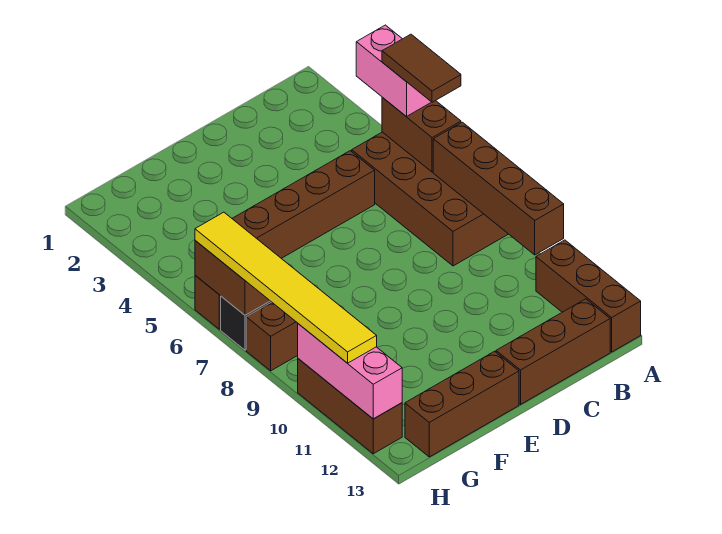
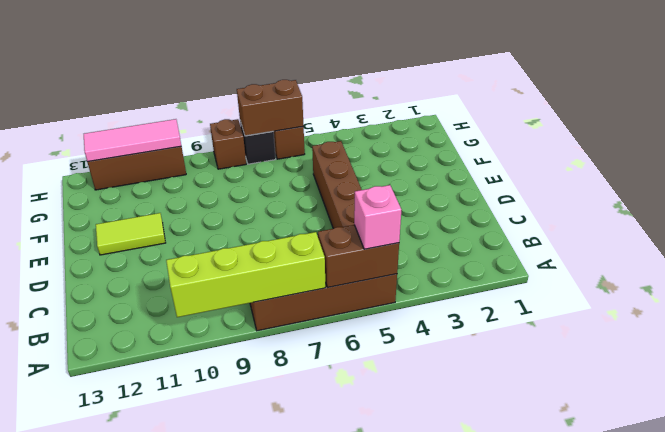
pink 1x2 brick [356,25,431,116] -> pink 1x1 brick [354,185,401,249]
brown 1x2 tile [382,34,461,102] -> none
brown 1x4 brick [433,122,564,255] -> lime 1x4 brick [166,232,325,317]
brown 1x3 brick [536,240,641,352] -> none
brown 1x3 brick [496,299,610,404] -> none
none -> lime 1x2 tile [96,213,165,255]
brown 1x3 brick [405,351,519,457] -> none
yellow 1x6 tile [195,212,377,363] -> none
pink 1x3 brick [298,324,402,419] -> pink 1x3 tile [84,119,181,162]

